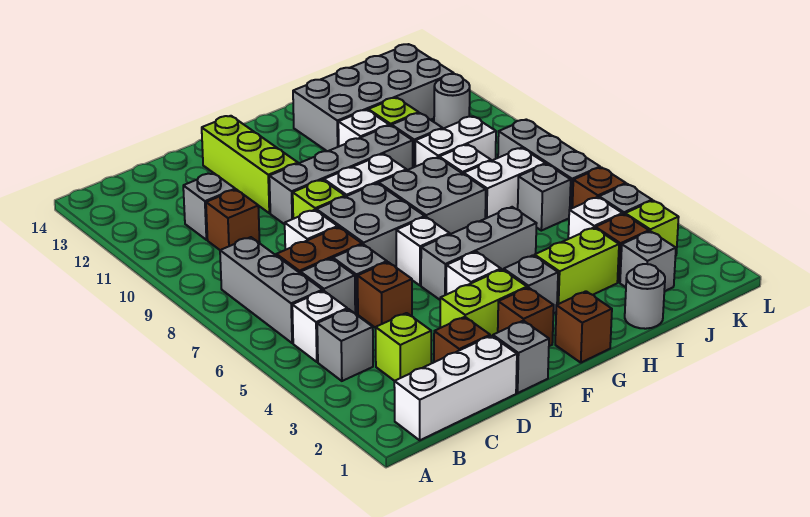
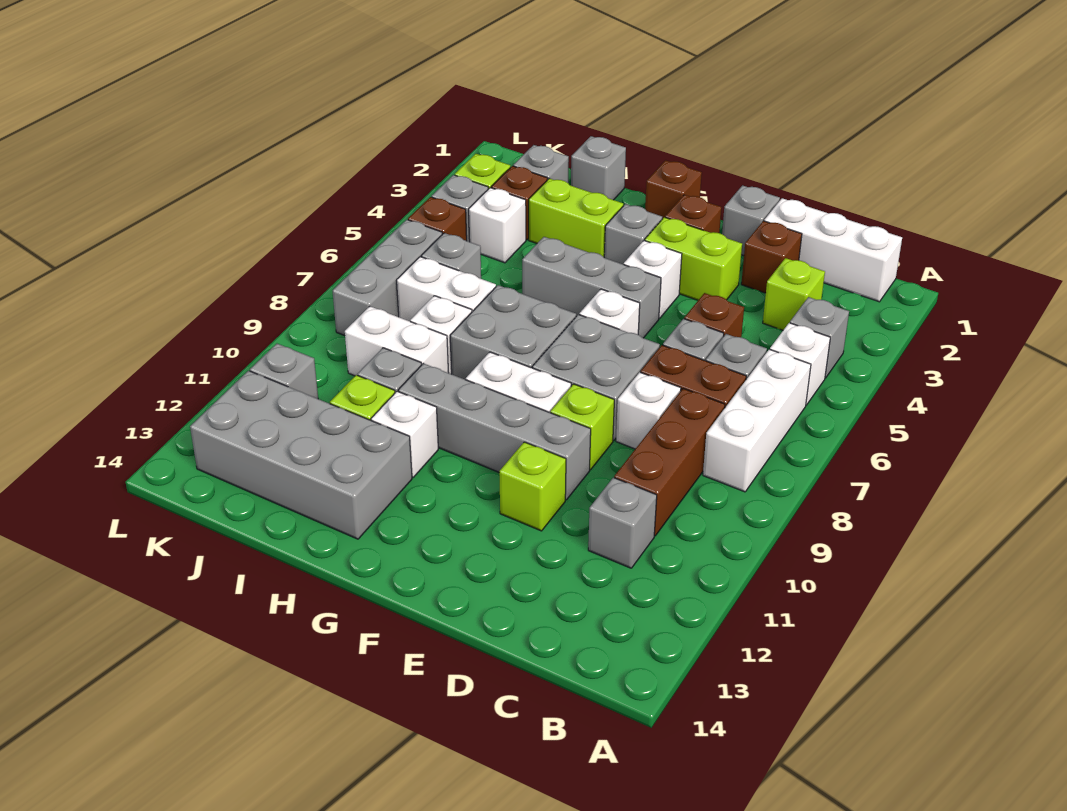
grey 1x3 brick [220,237,322,343] -> white 1x3 brick [703,349,811,492]
brown 1x1 brick [206,189,260,250] -> brown 1x3 brick [614,389,725,536]
lime 1x3 brick [202,116,298,213] -> lime 1x1 brick [499,442,566,531]
grey 1x1 round brick [625,264,665,329] -> grey 1x1 brick [571,136,626,200]
grey 1x1 round brick [434,74,470,129] -> grey 1x1 brick [250,344,318,399]

